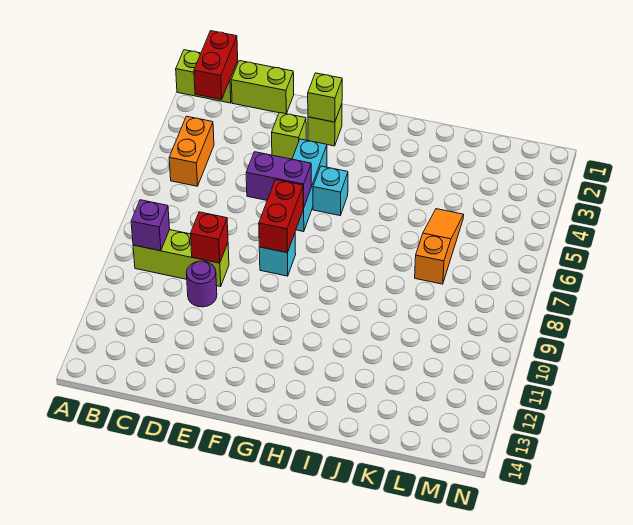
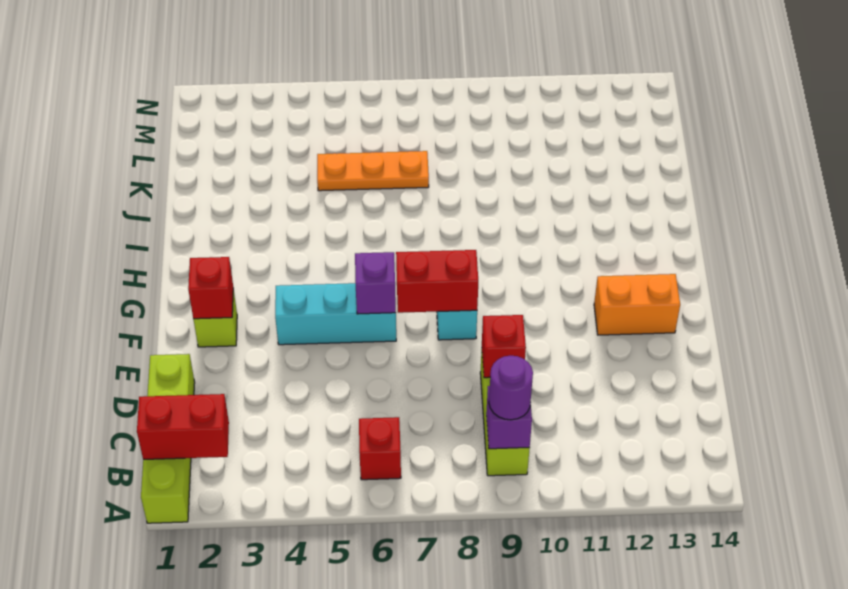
orange 1x2 brick [169,116,214,186] -> orange 1x2 brick moved to [594,274,680,335]
none -> red 1x1 brick [359,417,401,480]
purple 1x1 round brick [187,261,217,307] -> purple 1x1 round brick moved to [489,356,533,420]
lime 1x1 brick [272,112,306,159] -> none
purple 1x2 brick [246,152,311,208] -> purple 1x1 brick [355,252,396,314]
lime 1x1 brick [308,73,342,122] -> red 1x1 brick [188,257,233,319]
cyan 1x1 brick [313,166,348,215] -> none
orange 1x3 slope [415,209,464,284] -> orange 1x3 plate [317,151,429,191]

